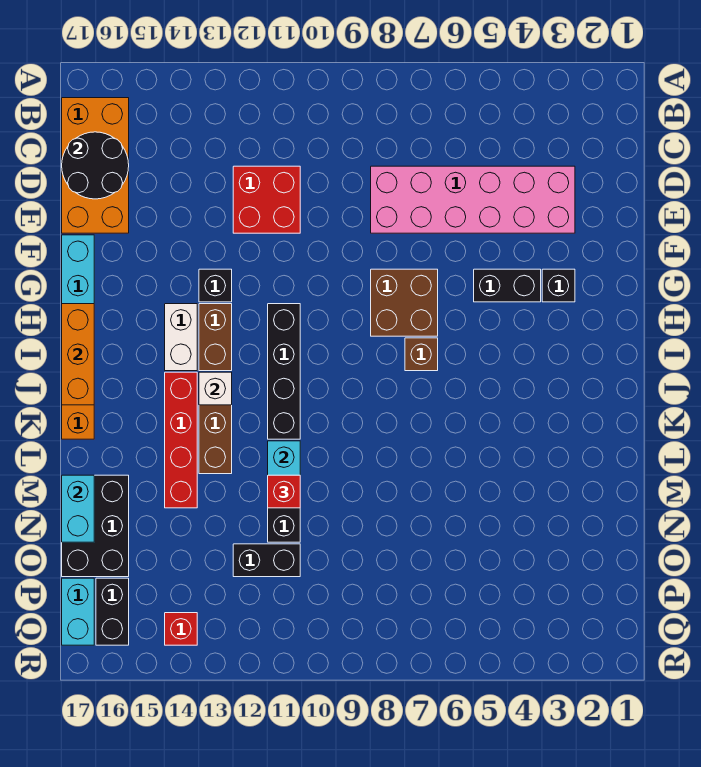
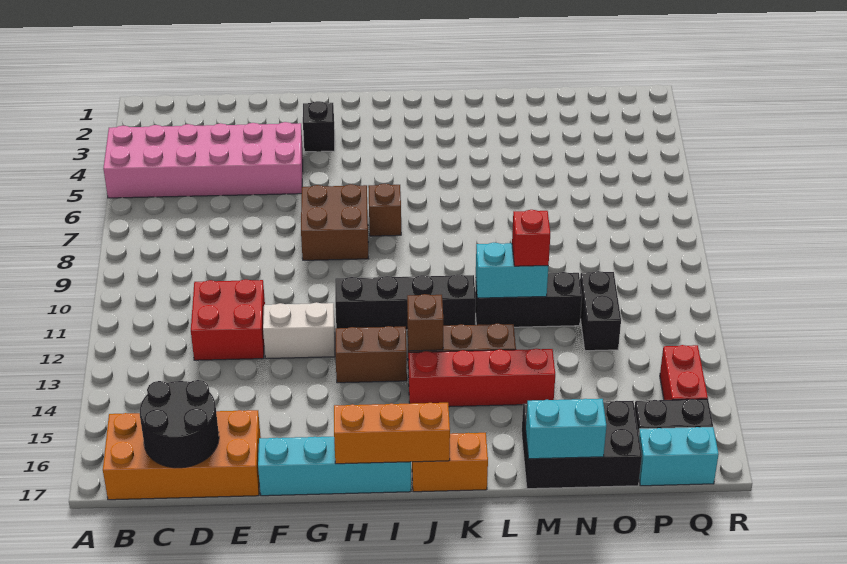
pink 2x6 brick [371,166,575,233] -> pink 2x6 brick turned to [103,122,303,198]
black 1x2 brick [474,269,541,302] -> none
black 1x1 brick [199,269,232,302] -> none
white 1x2 brick [165,304,197,371] -> white 1x2 brick moved to [263,302,335,359]
white 1x1 brick [199,372,232,405] -> brown 1x1 brick [407,294,443,351]
red 1x1 brick [165,613,197,645] -> red 1x2 brick [660,345,708,400]

